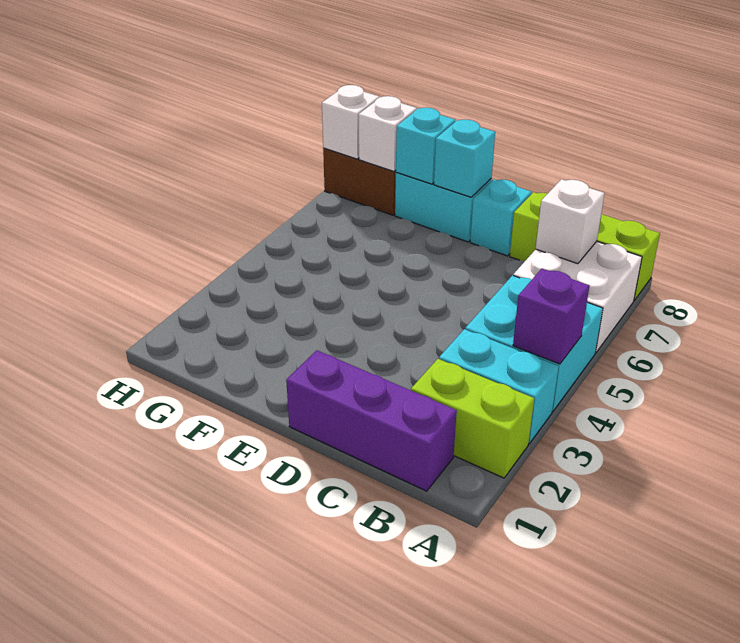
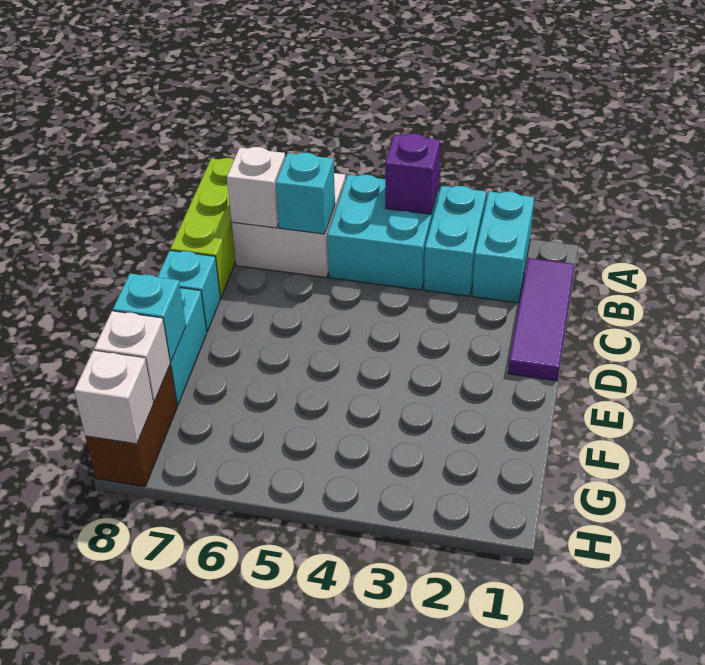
lime 1x2 brick [411,359,534,478] -> cyan 1x2 brick [472,192,534,303]
purple 1x3 brick [286,350,457,491] -> purple 1x3 tile [508,258,574,381]
cyan 1x1 brick [434,120,495,197] -> cyan 1x1 brick moved to [276,153,335,234]

